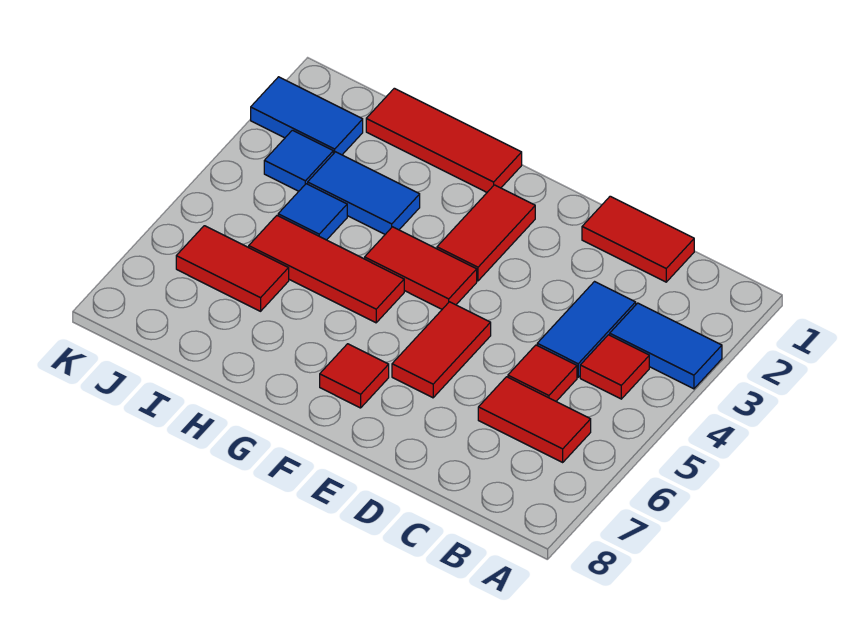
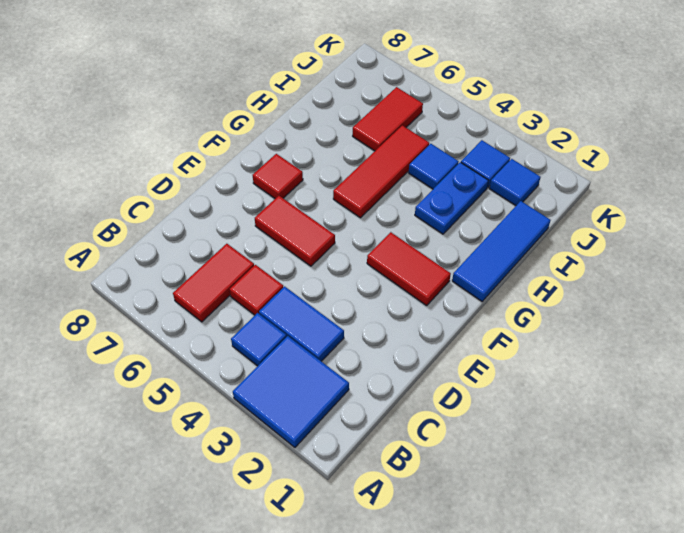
blue 1x2 tile [610,303,722,389] -> blue 2x2 tile [233,336,349,447]
red 1x1 tile [580,335,649,399] -> blue 1x1 tile [231,313,286,366]
red 1x2 tile [582,196,694,282] -> none
red 1x2 tile [365,227,477,309] -> none
red 1x3 tile [366,88,522,192] -> blue 1x3 tile [452,201,551,301]
blue 1x2 tile [308,152,420,234] -> blue 1x2 plate [415,162,488,234]
blue 1x2 tile [251,77,363,155] -> blue 1x1 tile [489,159,541,206]

